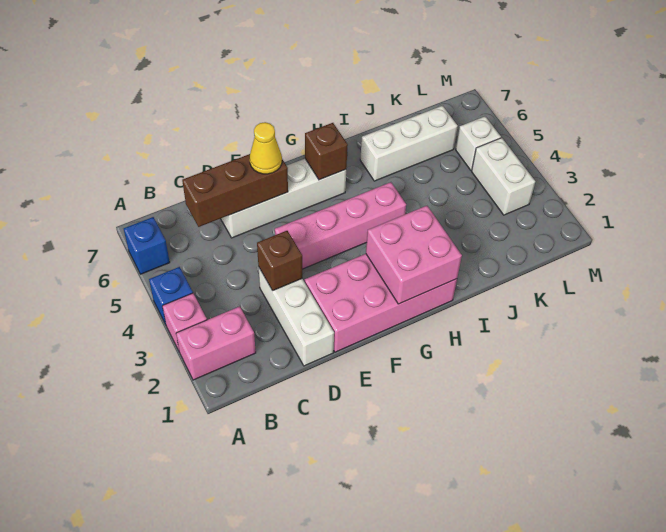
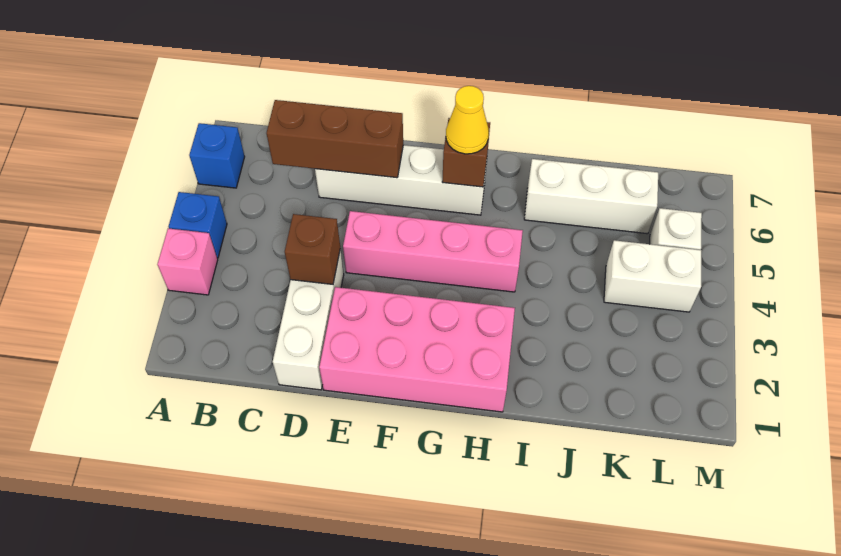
pink 1x2 brick [176,306,256,380] -> none
yellow 1x1 cone [250,122,282,174] -> yellow 1x1 cone moved to [446,86,489,154]
pink 2x2 brick [366,206,462,304] -> none
white 1x2 brick [472,138,535,215] -> white 1x2 brick turned to [604,240,701,312]

